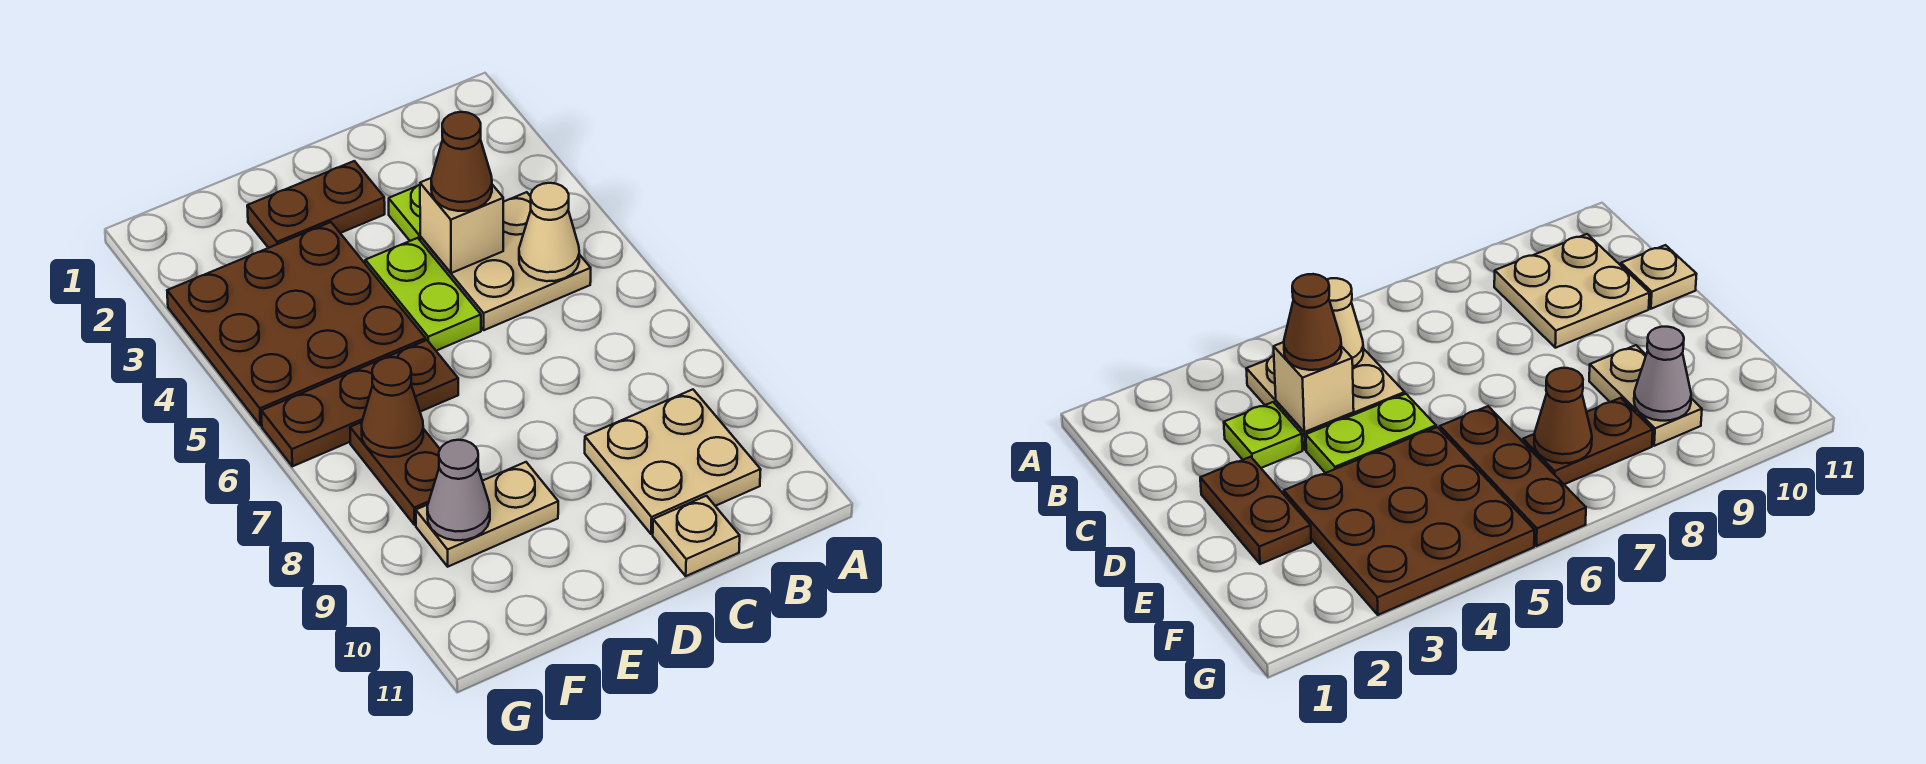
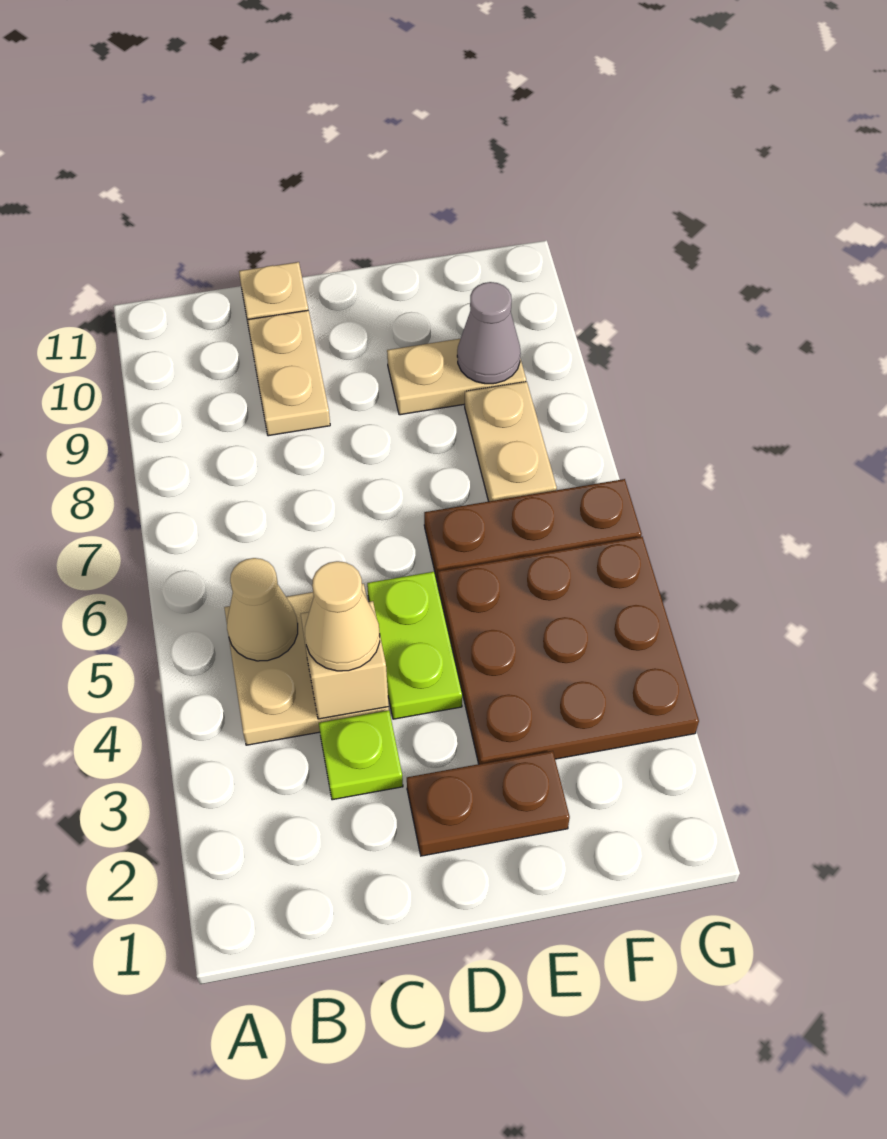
tan 2x2 plate [585,389,761,534] -> tan 1x2 plate [247,310,330,436]
brown 1x1 cone [431,112,492,211] -> tan 1x1 cone [305,561,380,671]
brown 1x2 plate [350,422,440,525] -> tan 1x2 plate [465,382,557,501]
brown 1x1 cone [361,357,423,457] -> none

